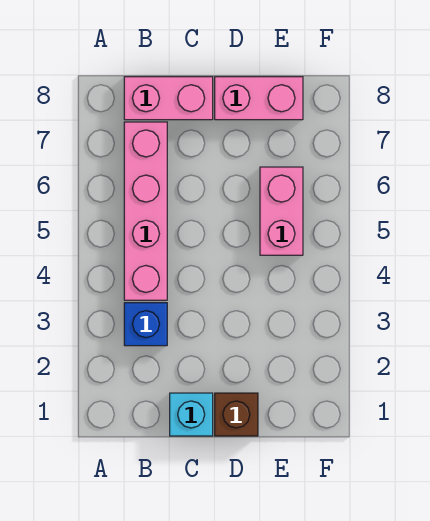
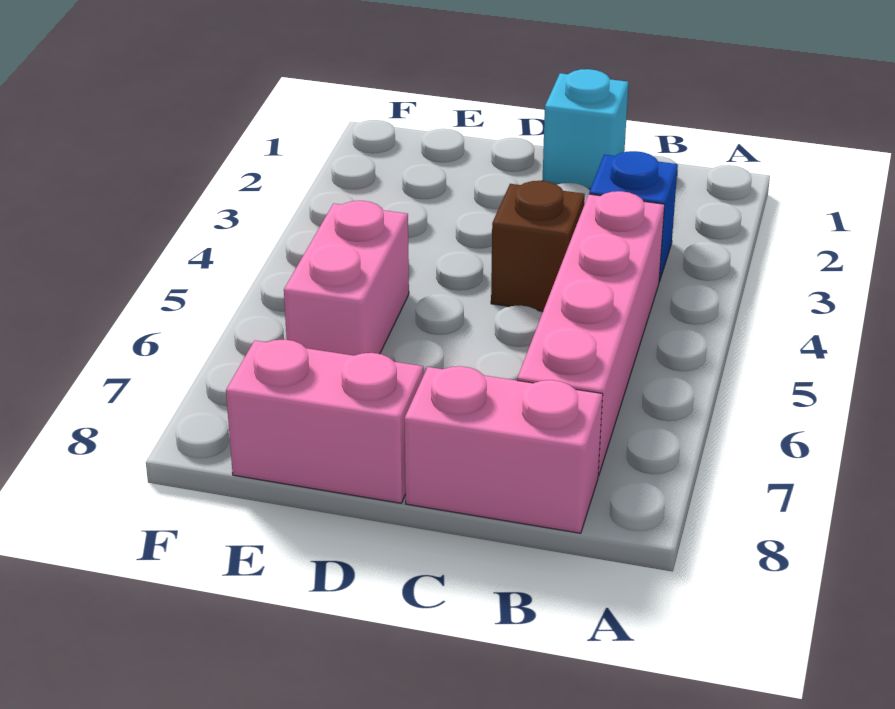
brown 1x1 brick [215,393,258,436] -> brown 1x1 brick moved to [491,181,585,311]

